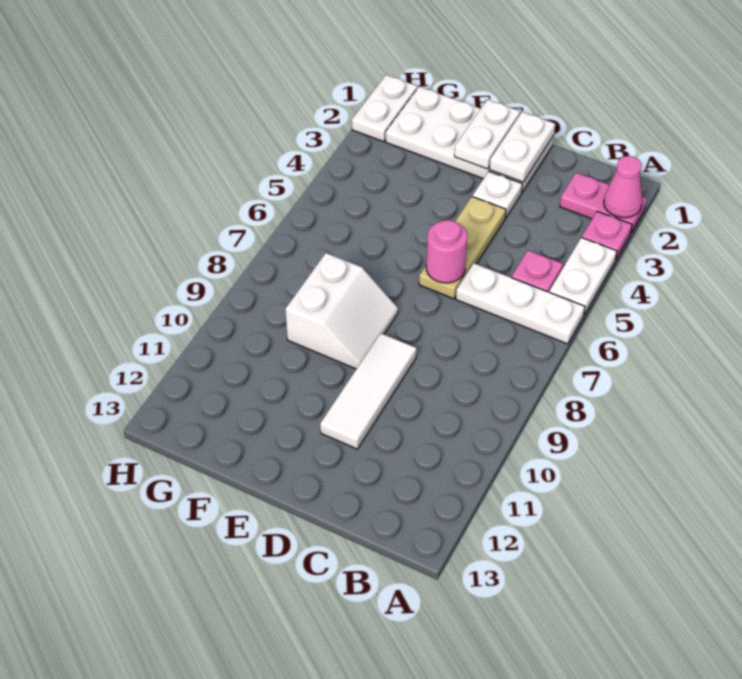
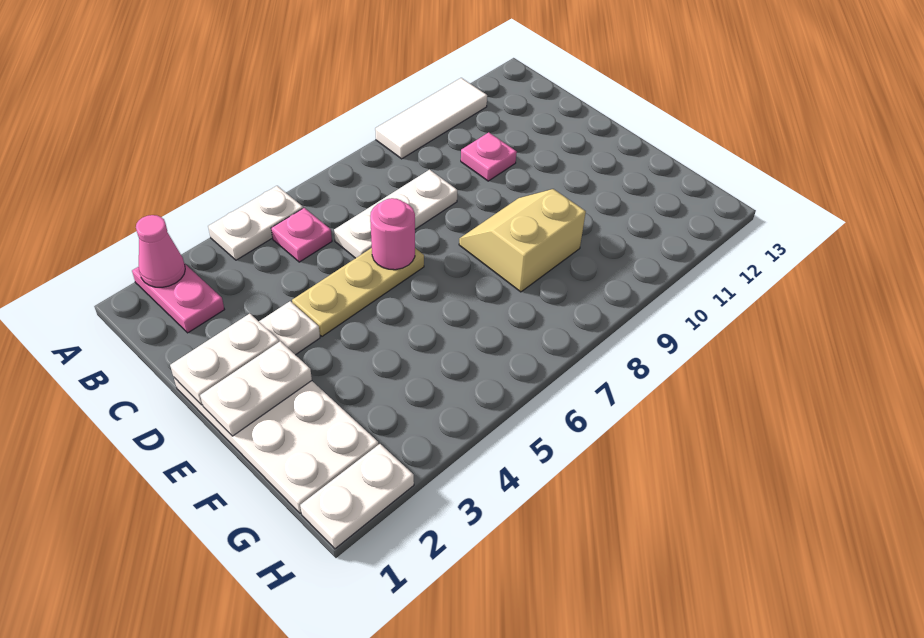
pink 1x1 plate [582,211,632,260] -> pink 1x1 plate moved to [461,132,517,181]
white 1x3 plate [456,263,585,344] -> white 1x3 plate turned to [334,170,457,258]
white 1x3 tile [320,333,417,449] -> white 1x3 tile moved to [375,78,487,159]
white 2x2 slope [286,253,398,369] -> tan 2x2 slope [459,189,586,292]

